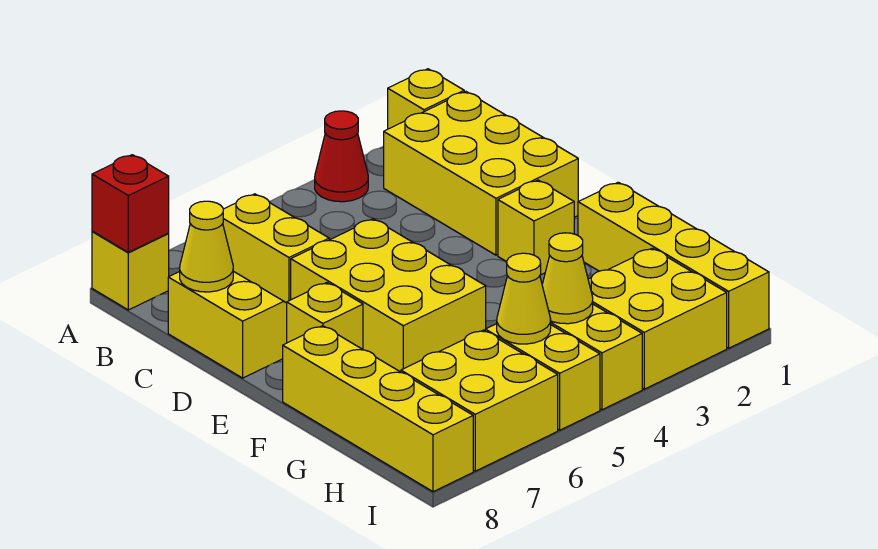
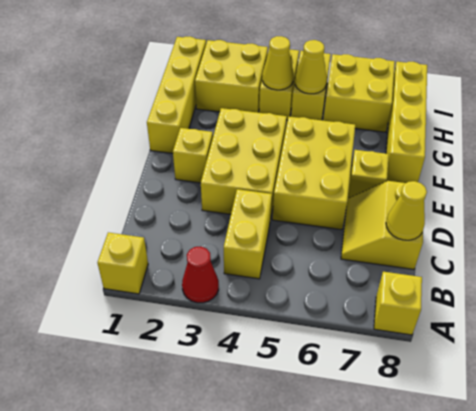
red 1x1 brick [92,155,169,252] -> none
yellow 2x3 brick [384,92,578,255] -> yellow 2x3 brick moved to [201,108,287,215]
yellow 1x2 brick [223,194,329,303] -> yellow 1x2 brick moved to [224,189,272,279]

